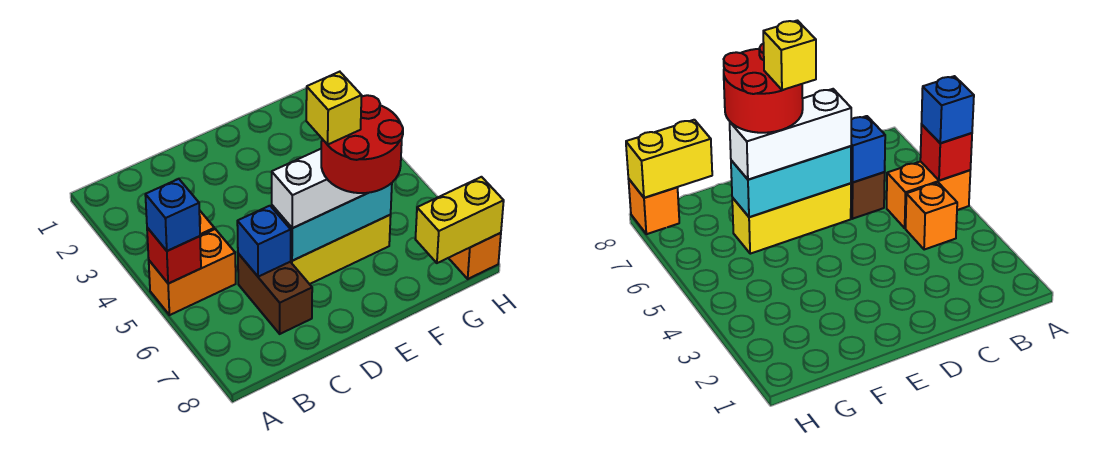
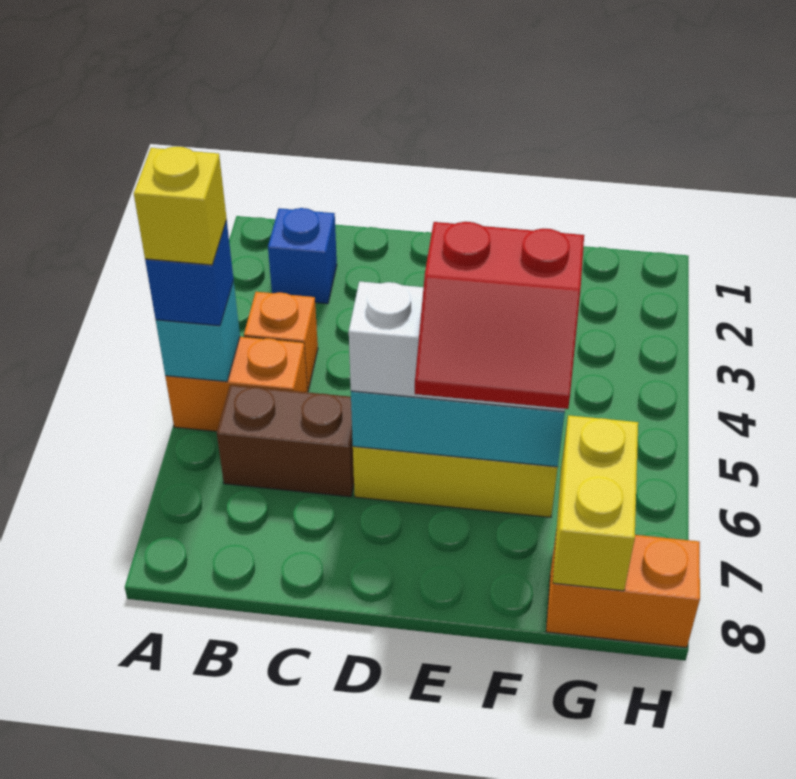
red 1x1 brick [147,228,201,284] -> cyan 1x1 brick [156,281,240,382]
brown 1x2 brick [238,254,312,334] -> brown 1x2 brick turned to [217,385,354,497]
blue 1x1 brick [237,206,291,277] -> blue 1x1 brick moved to [268,208,337,304]
red 2x2 round brick [321,95,403,193] -> red 2x2 slope [415,222,584,409]
yellow 1x1 brick [306,72,362,145] -> yellow 1x1 brick moved to [134,147,227,265]
yellow 1x2 brick [415,177,504,263] -> yellow 1x2 brick turned to [553,415,638,591]
orange 1x1 brick [449,233,501,279] -> orange 1x2 brick [546,529,700,647]

